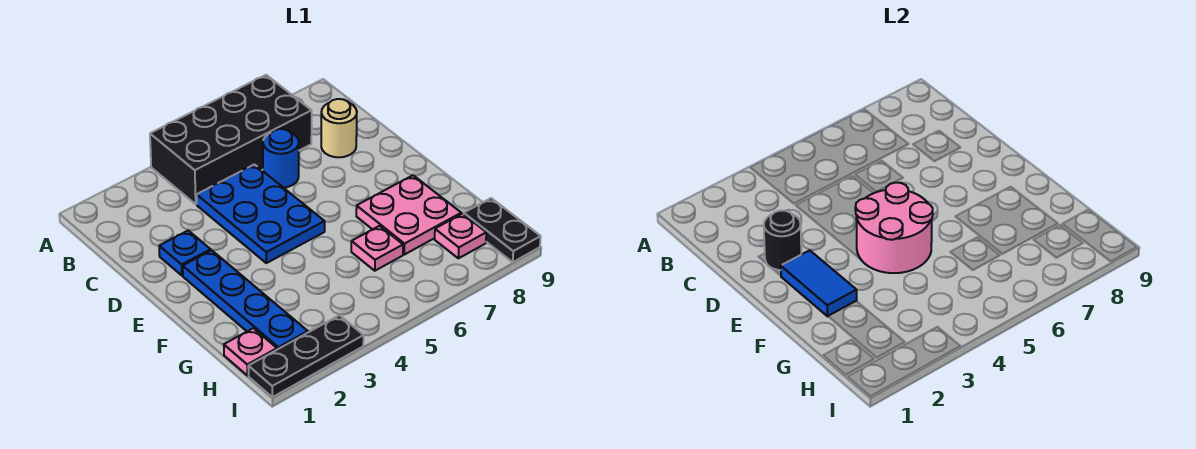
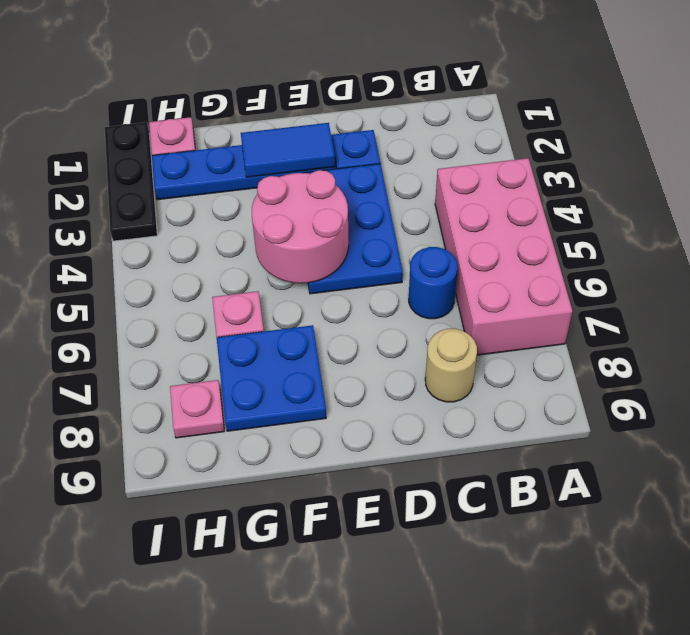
black 2x4 brick [150,75,312,204] -> pink 2x4 brick [435,158,572,355]
blue 2x3 plate [197,164,325,263] -> blue 2x3 plate turned to [305,164,403,294]
black 1x1 round brick [764,211,801,270] -> none
pink 2x2 plate [356,175,461,255] -> blue 2x2 plate [217,325,326,431]
black 1x2 plate [464,198,541,262] -> none

